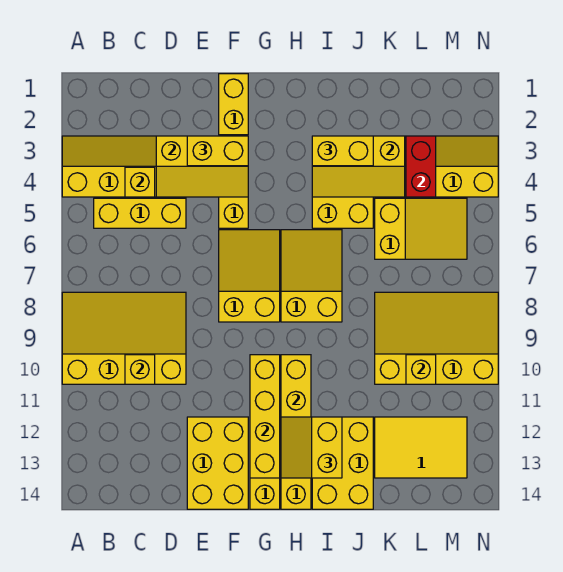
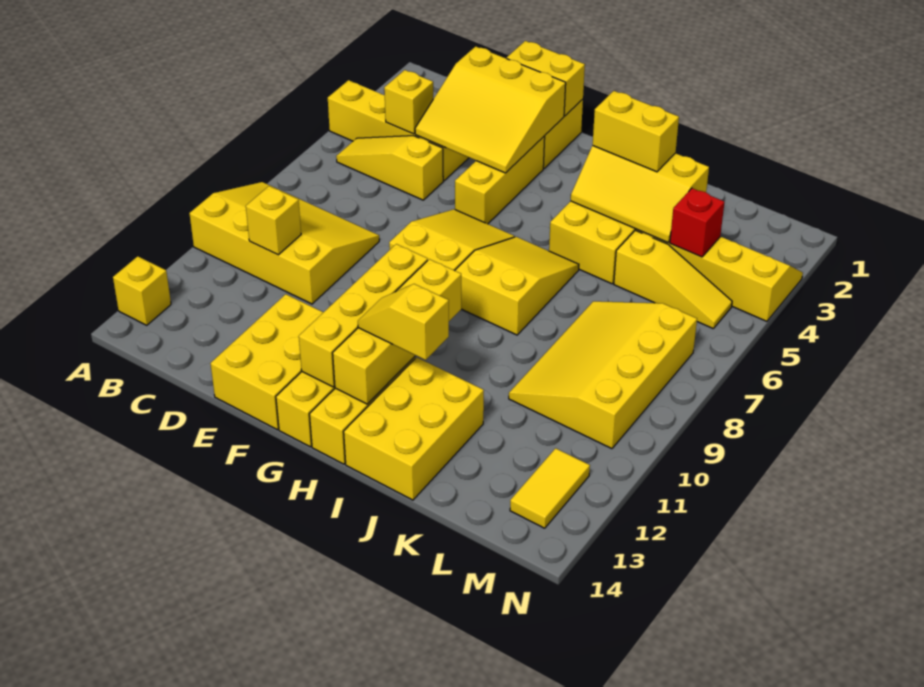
yellow 1x3 brick [94,198,186,228] -> yellow 1x3 slope [336,136,443,200]
yellow 2x3 slope [156,136,248,197] -> yellow 3x3 slope [415,46,566,173]
yellow 1x2 brick [187,136,248,166] -> yellow 1x2 brick moved to [507,41,585,116]
yellow 2x2 slope [281,417,342,478] -> yellow 1x2 slope [358,284,449,360]
yellow 2x3 slope [375,198,467,259] -> yellow 1x3 slope [614,230,732,329]
yellow 3x4 slope [375,292,498,384] -> yellow 3x4 slope turned to [509,301,697,449]
yellow 2x3 tile [375,417,467,478] -> yellow 1x2 tile [510,448,590,528]
red 1x2 brick [406,136,436,197] -> red 1x1 brick [670,188,725,257]
yellow 1x1 brick [406,355,436,384] -> yellow 1x1 brick moved to [113,256,171,325]

